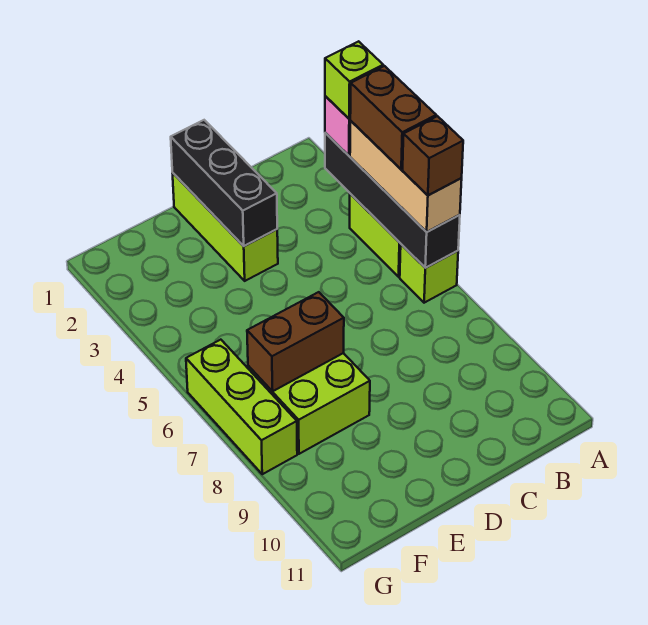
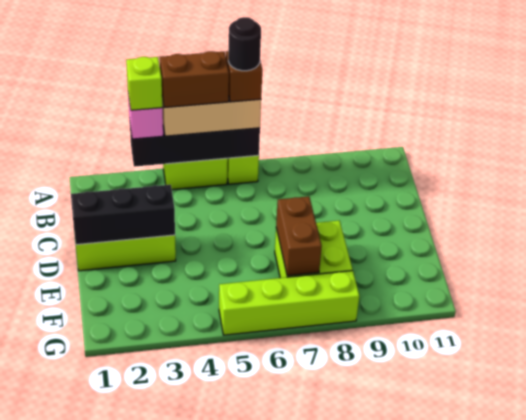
none -> black 1x1 round brick [228,17,261,71]
lime 1x3 brick [186,340,297,474] -> lime 1x4 brick [219,271,359,335]

